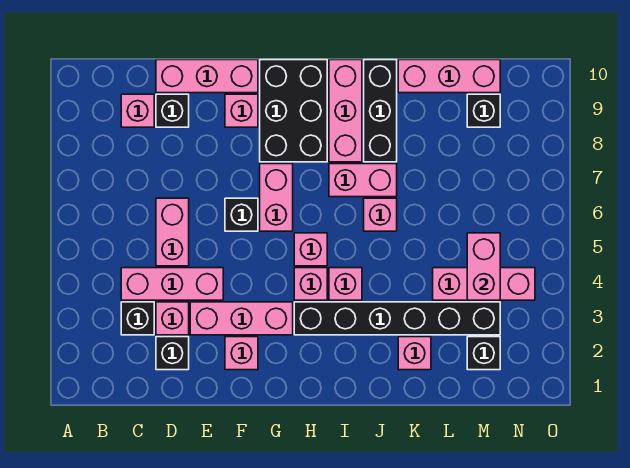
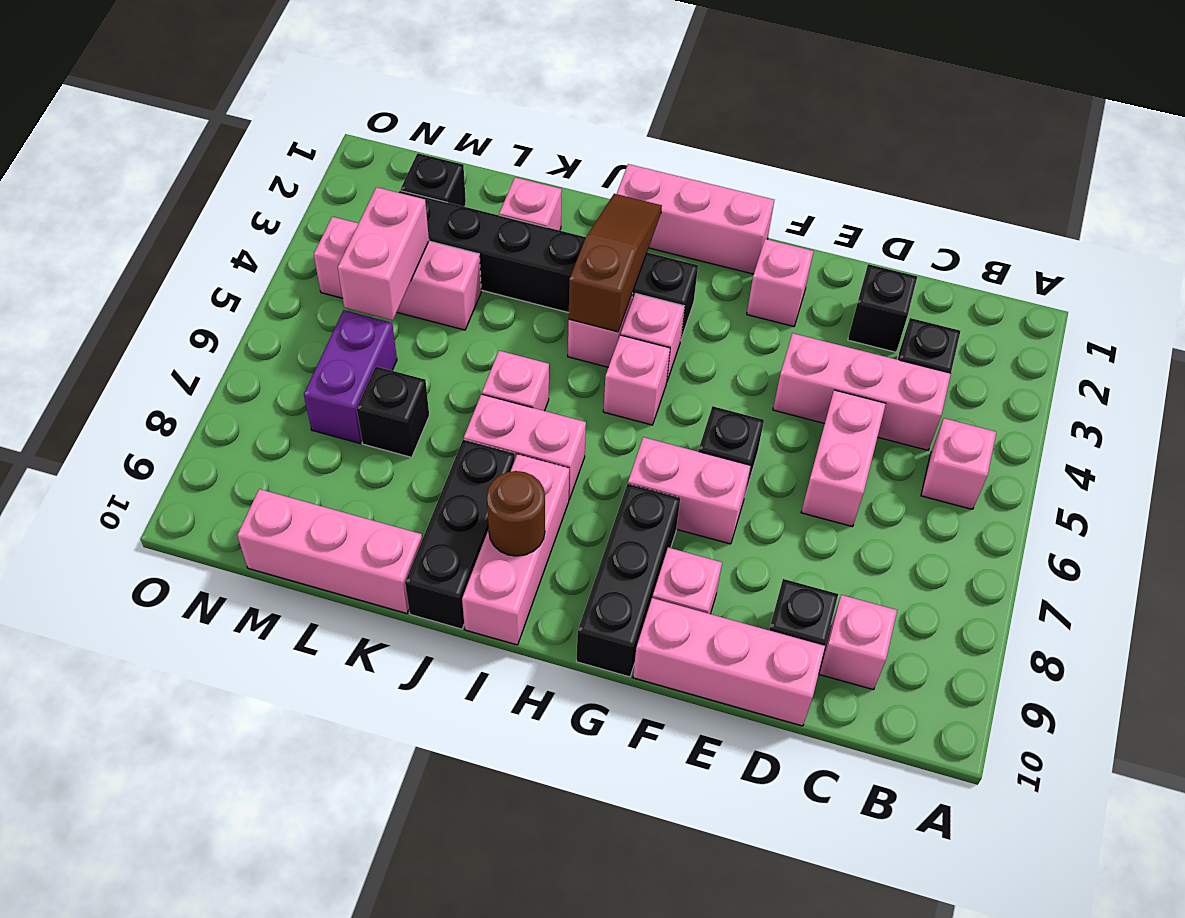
pink 1x1 brick [156,302,189,335] -> pink 1x1 brick moved to [921,418,996,509]
pink 1x3 brick [190,302,293,335] -> pink 1x3 brick moved to [617,164,774,274]
pink 1x2 brick [260,164,293,231] -> pink 1x2 brick turned to [628,437,751,544]
black 2x3 brick [260,60,327,162] -> black 1x3 brick [576,484,680,677]
none -> brown 1x3 slope [569,194,662,332]
none -> brown 1x1 round brick [487,471,545,556]
none -> purple 1x2 brick [304,310,397,443]
black 1x1 brick [467,94,500,127] -> black 1x1 brick moved to [357,367,429,457]

